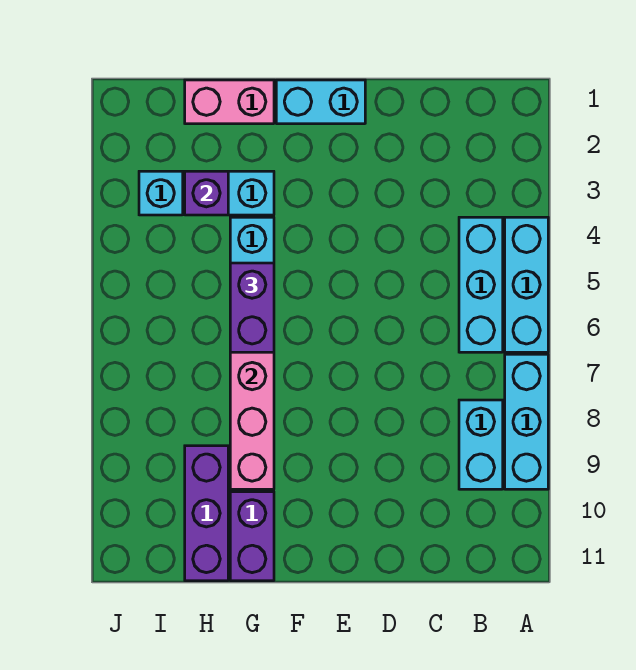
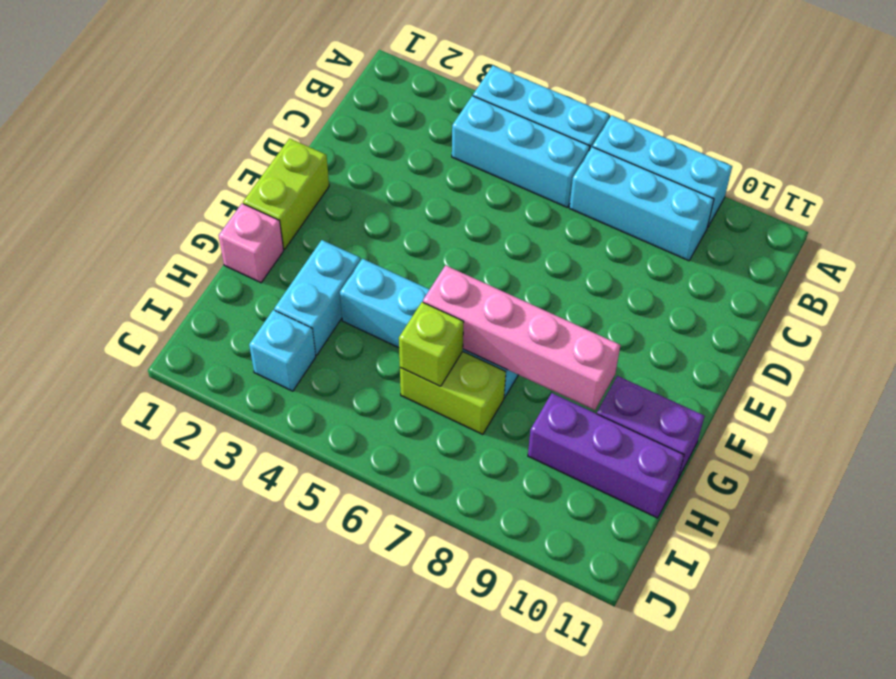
cyan 1x2 brick [459,400,503,489] -> cyan 1x3 brick [569,147,714,261]
cyan 1x2 brick [276,80,365,124] -> lime 1x2 brick [243,138,329,249]
pink 1x2 brick [185,80,274,124] -> pink 1x1 brick [219,203,284,283]
purple 1x2 brick [230,263,274,352] -> none
purple 1x1 brick [185,171,228,215] -> none
none -> lime 1x2 brick [400,351,506,435]
none -> lime 1x1 brick [399,302,464,386]

